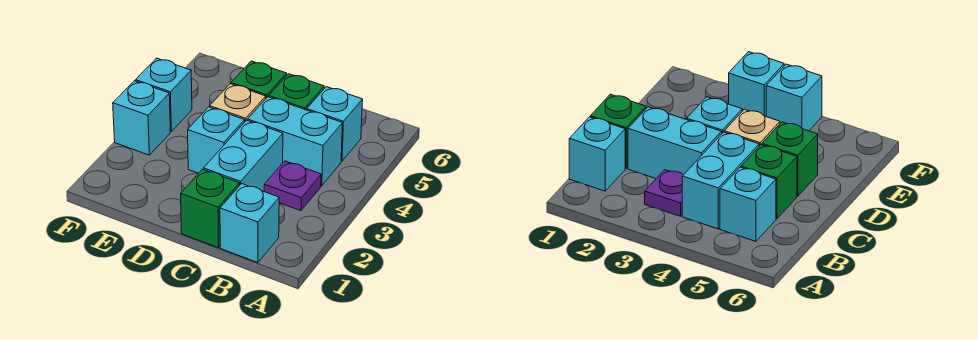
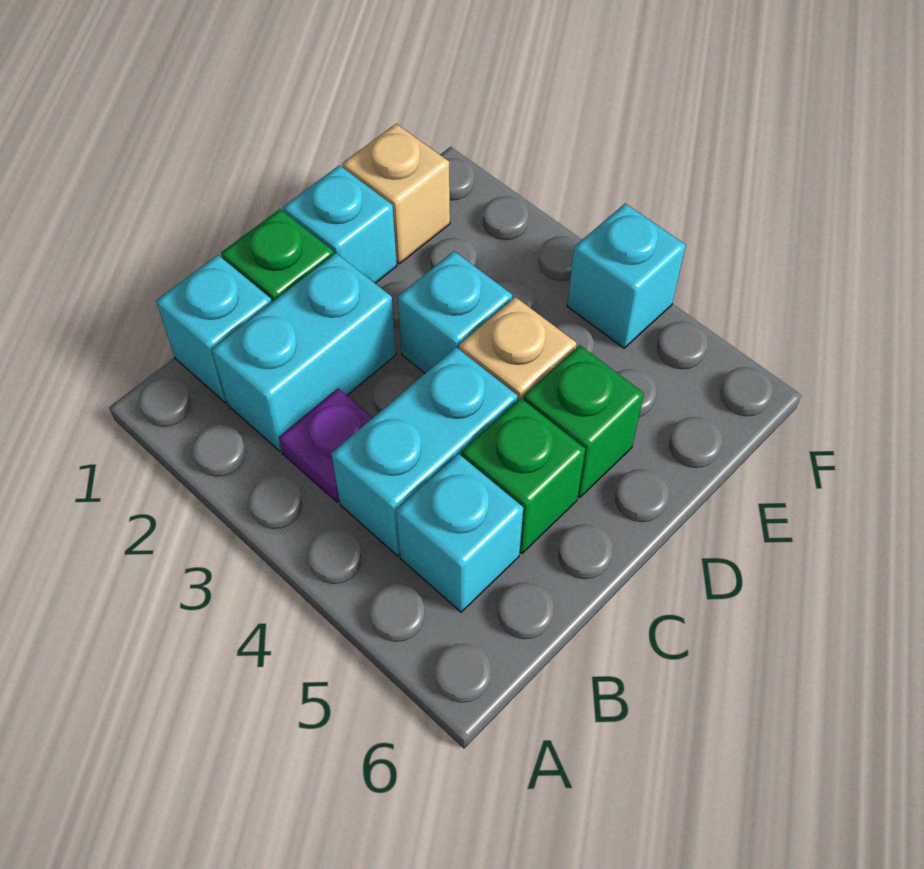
cyan 1x2 brick [203,120,283,191] -> cyan 1x2 brick turned to [212,253,396,451]
none -> tan 1x1 brick [342,124,450,264]
cyan 1x1 brick [113,81,170,155] -> cyan 1x1 brick moved to [283,165,397,283]

